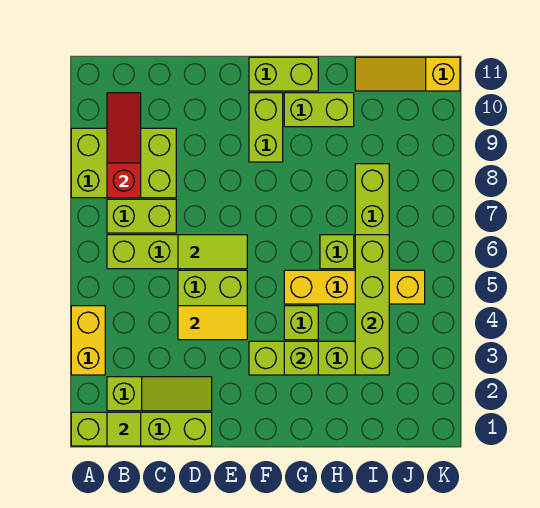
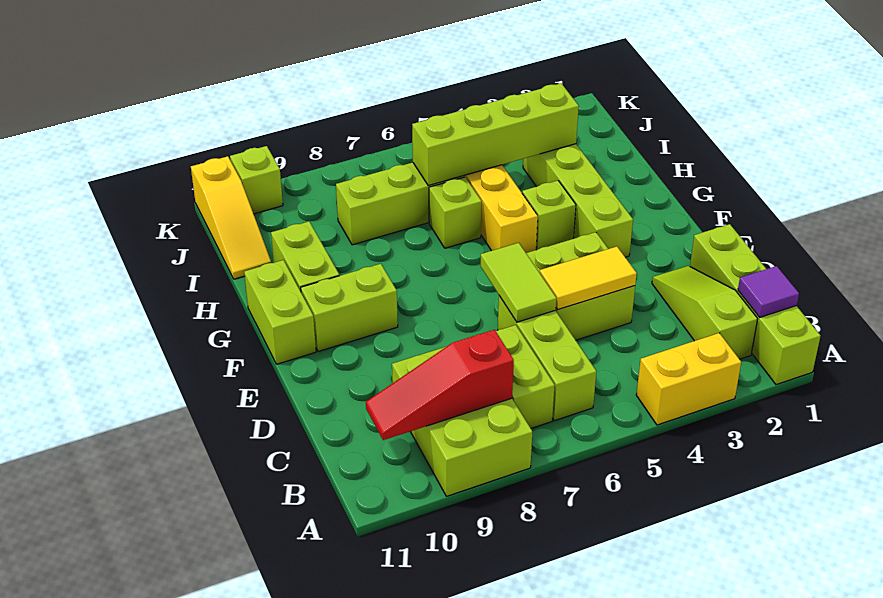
lime 1x1 tile [107,412,141,446] -> purple 1x1 tile [738,266,799,317]
yellow 1x2 tile [178,306,247,340] -> yellow 1x2 tile turned to [540,247,637,309]
lime 1x1 brick [284,341,318,375] -> lime 1x1 brick moved to [230,146,283,214]

